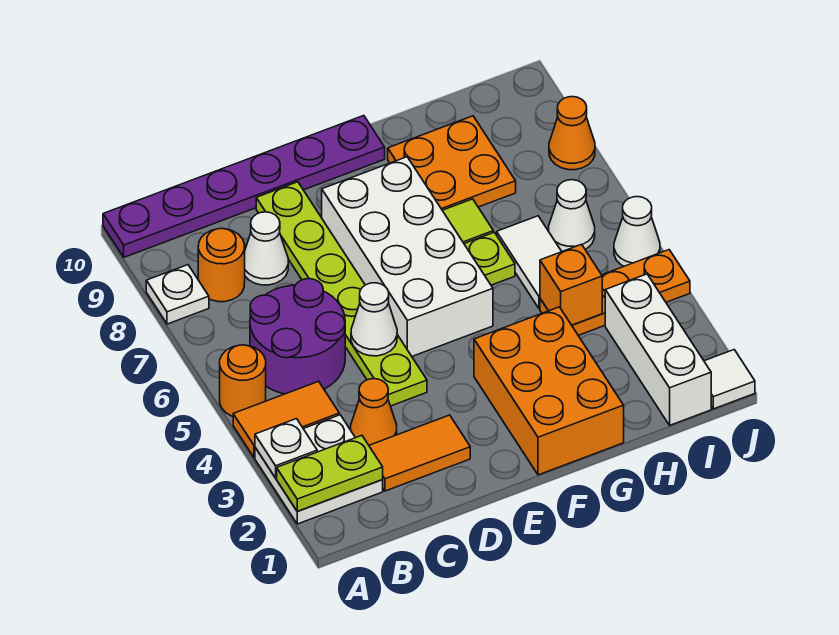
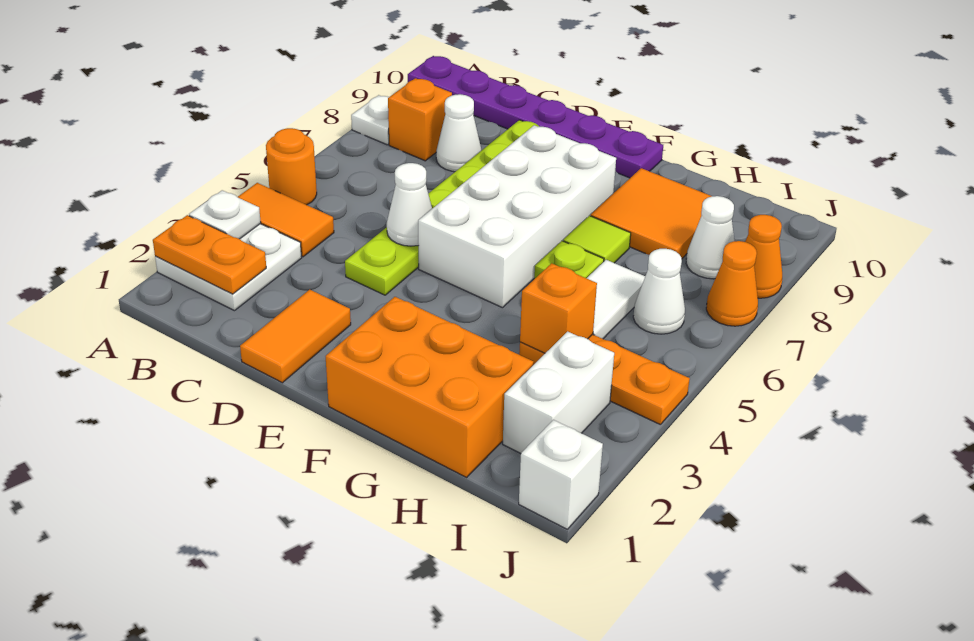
lime 1x2 plate [277,436,383,511] -> orange 1x2 plate [153,215,266,294]
purple 2x2 round brick [250,279,345,394] -> none
orange 1x1 round brick [198,228,245,302] -> orange 1x1 brick [388,78,452,161]
orange 1x2 tile [369,415,470,491] -> orange 1x2 tile turned to [240,290,351,383]
orange 1x1 cone [351,379,397,445] -> orange 1x1 cone moved to [706,241,758,326]
orange 2x3 brick [474,307,624,475] -> orange 2x3 brick turned to [326,297,533,477]
orange 2x2 plate [388,116,516,210] -> orange 2x2 tile [591,168,712,258]
white 1x3 brick [605,274,711,425] -> white 1x2 brick [503,331,614,453]
white 1x1 tile [704,350,755,409] -> white 1x1 brick [519,420,603,529]
white 1x1 cone [614,197,660,266] -> white 1x1 cone moved to [686,196,734,279]

